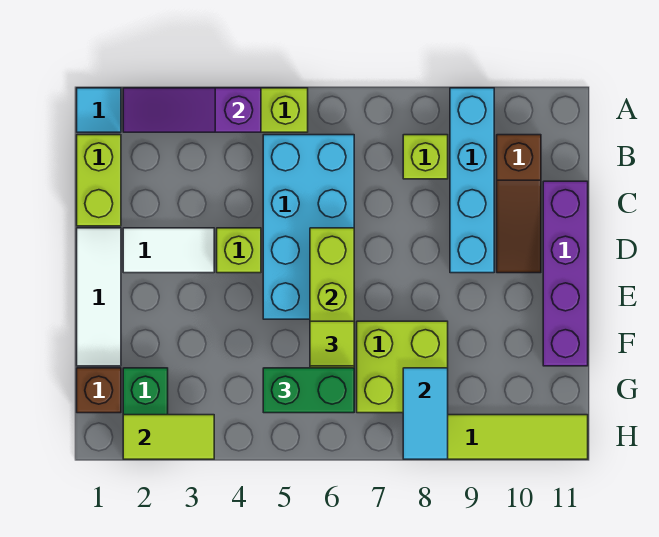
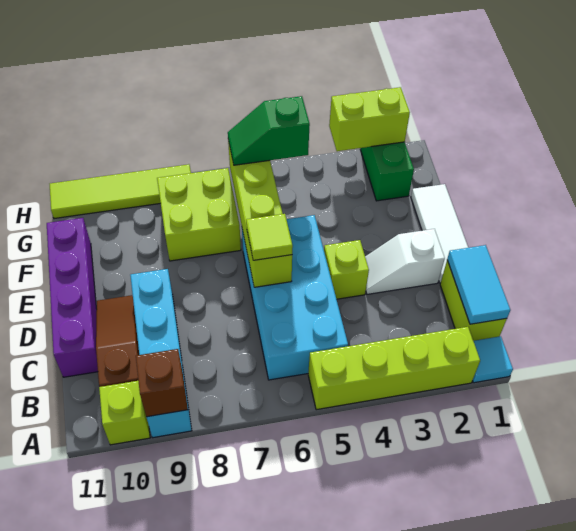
purple 1x3 slope [123,88,261,132] -> none
lime 1x1 brick [403,135,448,179] -> lime 1x1 brick moved to [99,381,150,445]
white 1x2 tile [123,228,214,273] -> white 1x2 slope [365,229,445,294]
lime 1x1 tile [310,321,354,366] -> lime 1x1 tile moved to [246,214,293,260]
brown 1x1 brick [77,368,121,413] -> brown 1x1 brick moved to [136,349,188,417]
green 1x2 brick [263,368,354,413] -> green 1x2 slope [228,96,310,165]
cyan 1x2 tile [403,368,448,459] -> cyan 1x2 tile moved to [447,245,510,324]
lime 1x2 tile [123,415,214,459] -> lime 1x2 brick [329,87,410,151]

